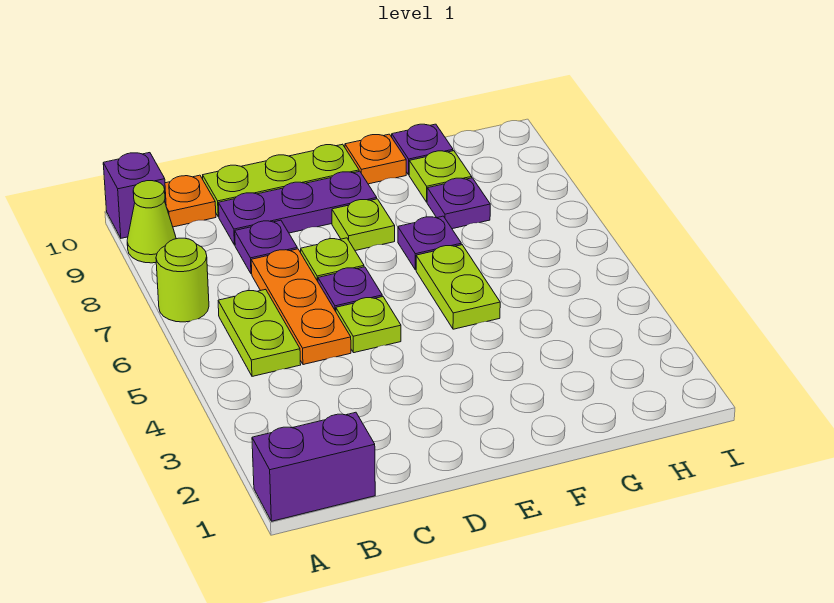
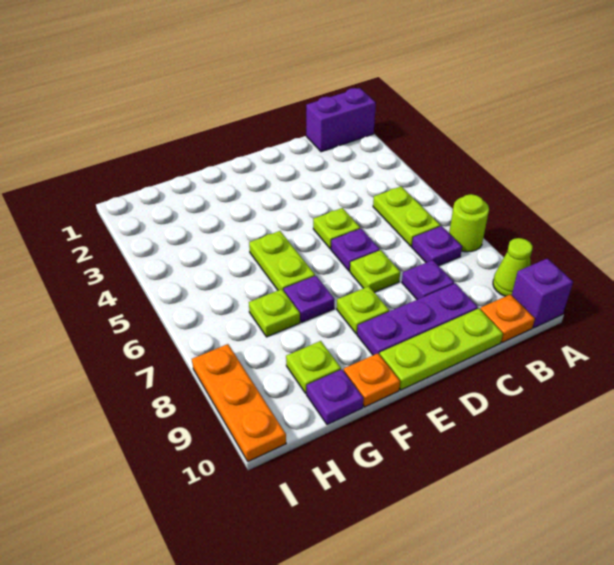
orange 1x3 plate [251,249,351,365] -> orange 1x3 plate moved to [192,344,286,462]
none -> lime 1x1 plate [249,289,300,337]
purple 1x1 plate [427,178,490,229] -> purple 1x1 plate moved to [412,226,462,266]

